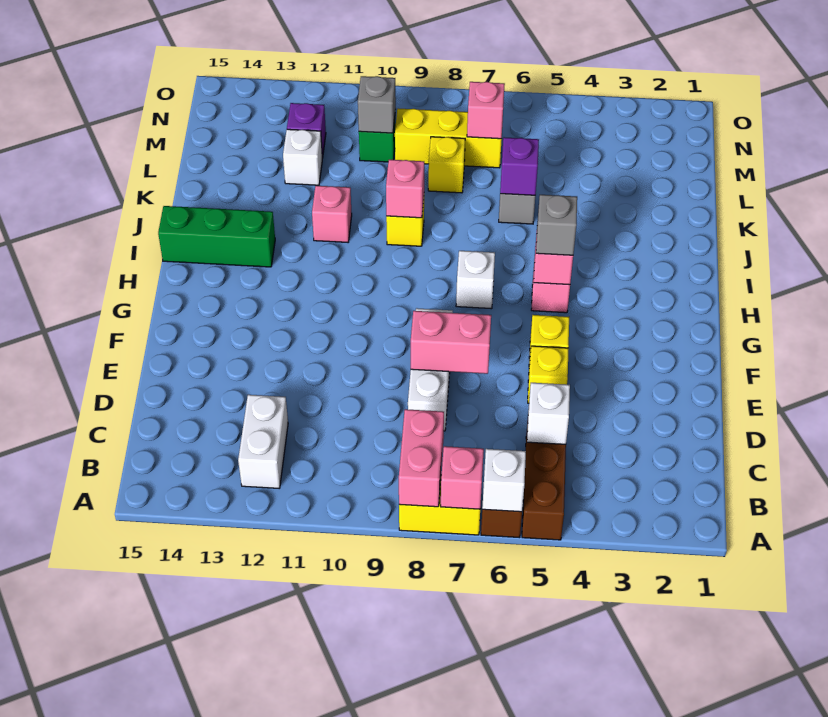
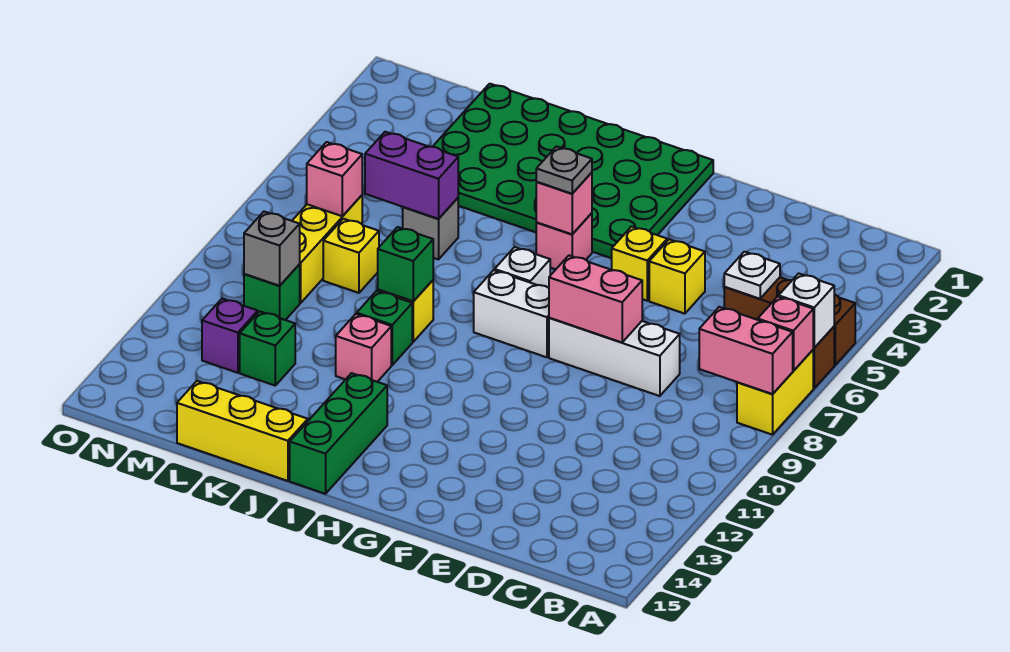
white 1x2 brick [238,395,288,488] -> white 1x2 brick moved to [474,270,549,357]
white 1x1 brick [527,383,570,444] -> white 1x1 plate [724,252,780,299]
pink 1x2 brick [411,311,491,374] -> pink 1x2 brick turned to [549,255,642,343]
none -> green 4x6 plate [433,84,713,258]
grey 1x1 brick [536,195,577,255] -> grey 1x1 plate [536,147,592,194]
pink 1x1 brick [386,159,424,218] -> green 1x1 brick [378,227,433,301]
none -> green 1x1 brick [357,291,412,365]
none -> yellow 1x3 brick [177,381,308,481]
purple 1x1 brick [500,137,539,195] -> purple 1x2 brick [365,132,458,219]
white 1x1 brick [283,129,322,185] -> green 1x1 brick [240,311,295,385]

